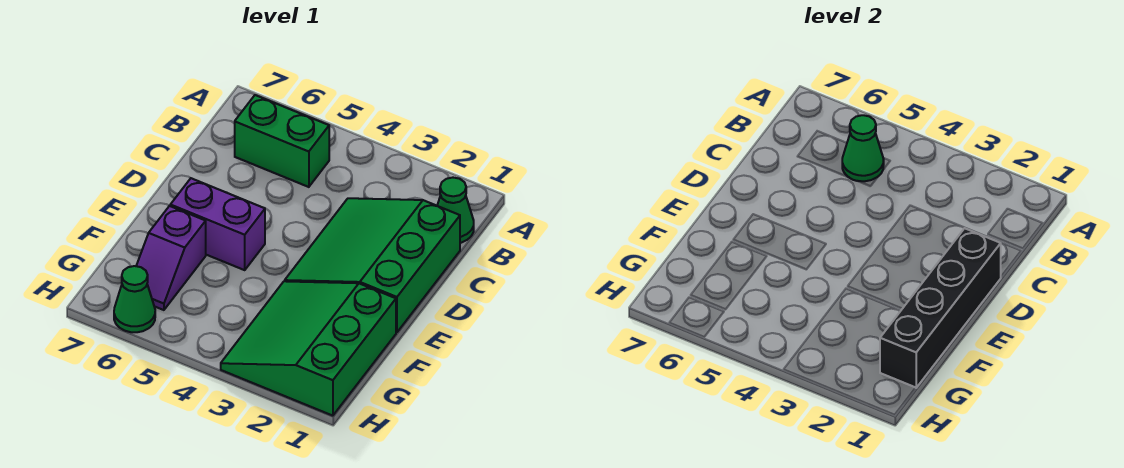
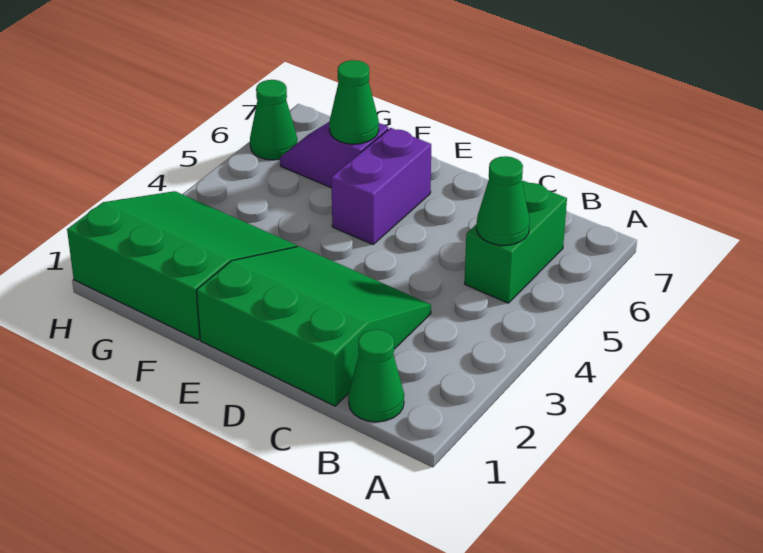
black 1x4 brick [880,228,1001,388] -> none
none -> green 1x1 cone [329,60,379,144]

